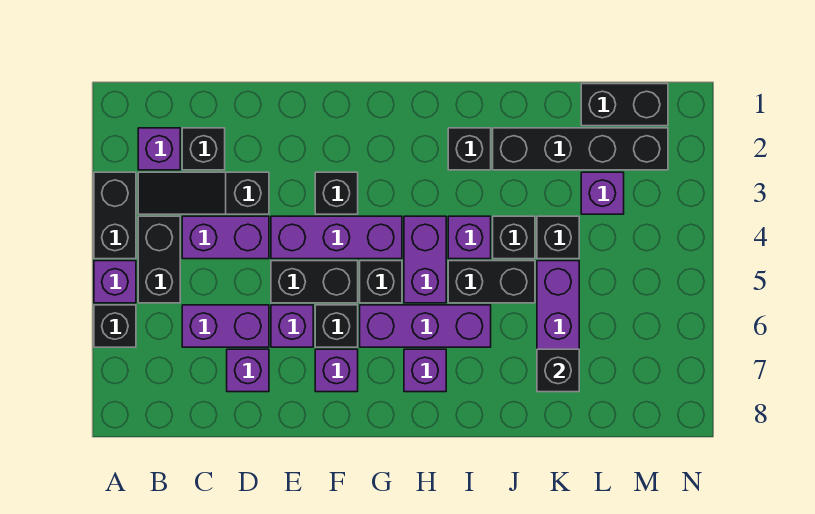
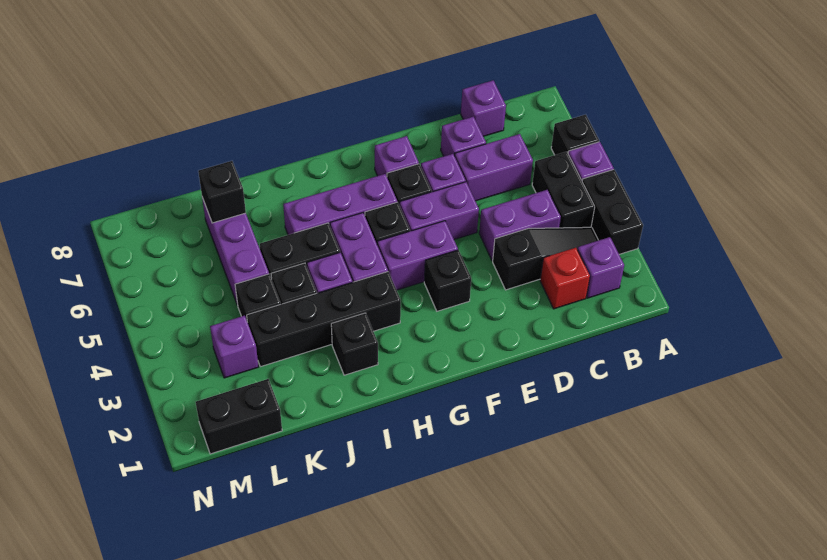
black 1x1 brick [182,128,225,170] -> red 1x1 brick [540,248,590,309]
purple 1x3 brick [271,216,402,259] -> purple 1x2 brick [377,221,458,290]
black 1x2 brick [271,261,358,303] -> purple 1x2 brick [399,182,479,239]
purple 1x1 brick [404,349,446,392] -> purple 1x1 brick moved to [461,80,506,136]
black 1x4 brick [493,128,668,170] -> black 1x4 brick moved to [247,272,401,367]

